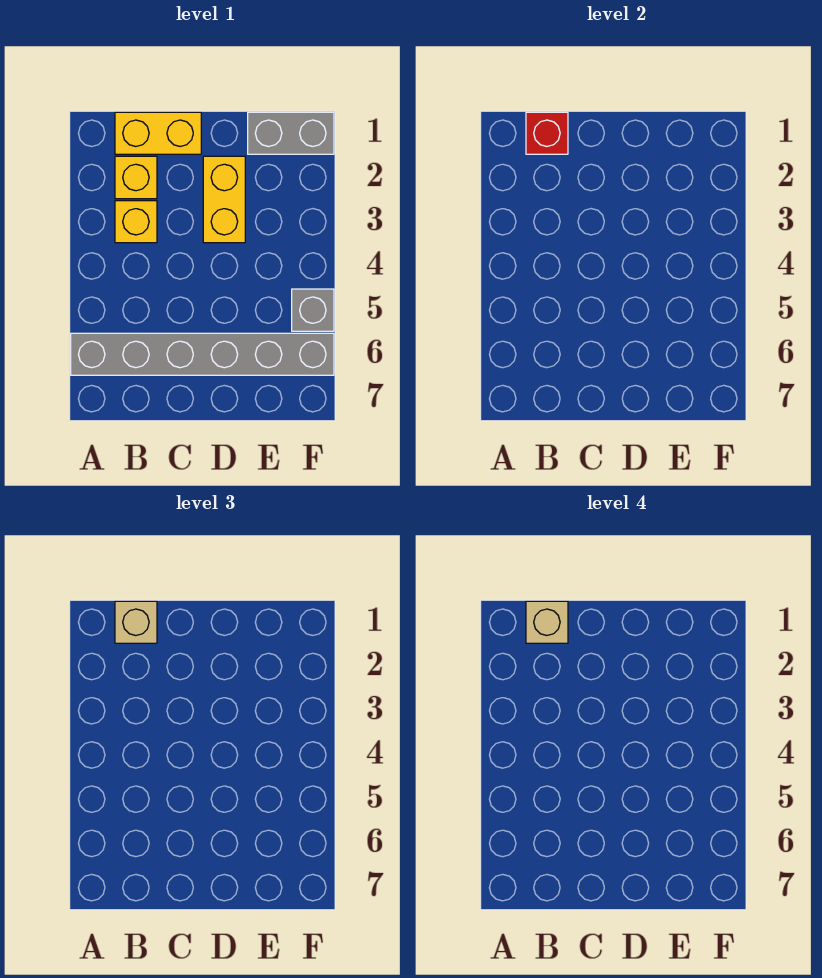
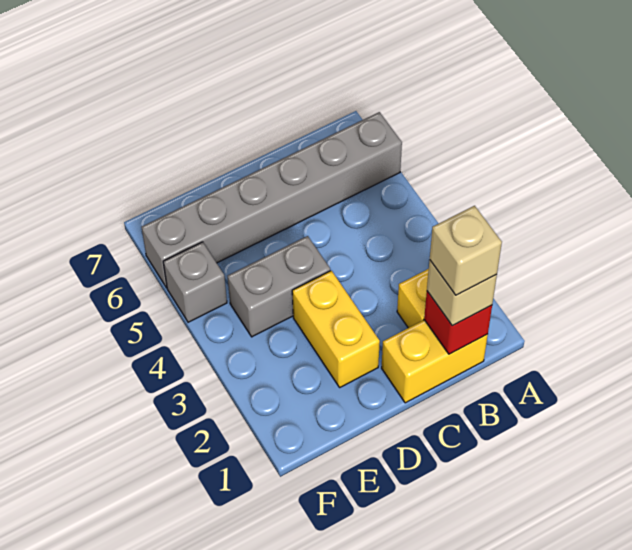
yellow 1x1 brick [115,201,157,243] -> none
grey 1x2 brick [248,112,334,154] -> grey 1x2 brick moved to [228,236,330,337]

